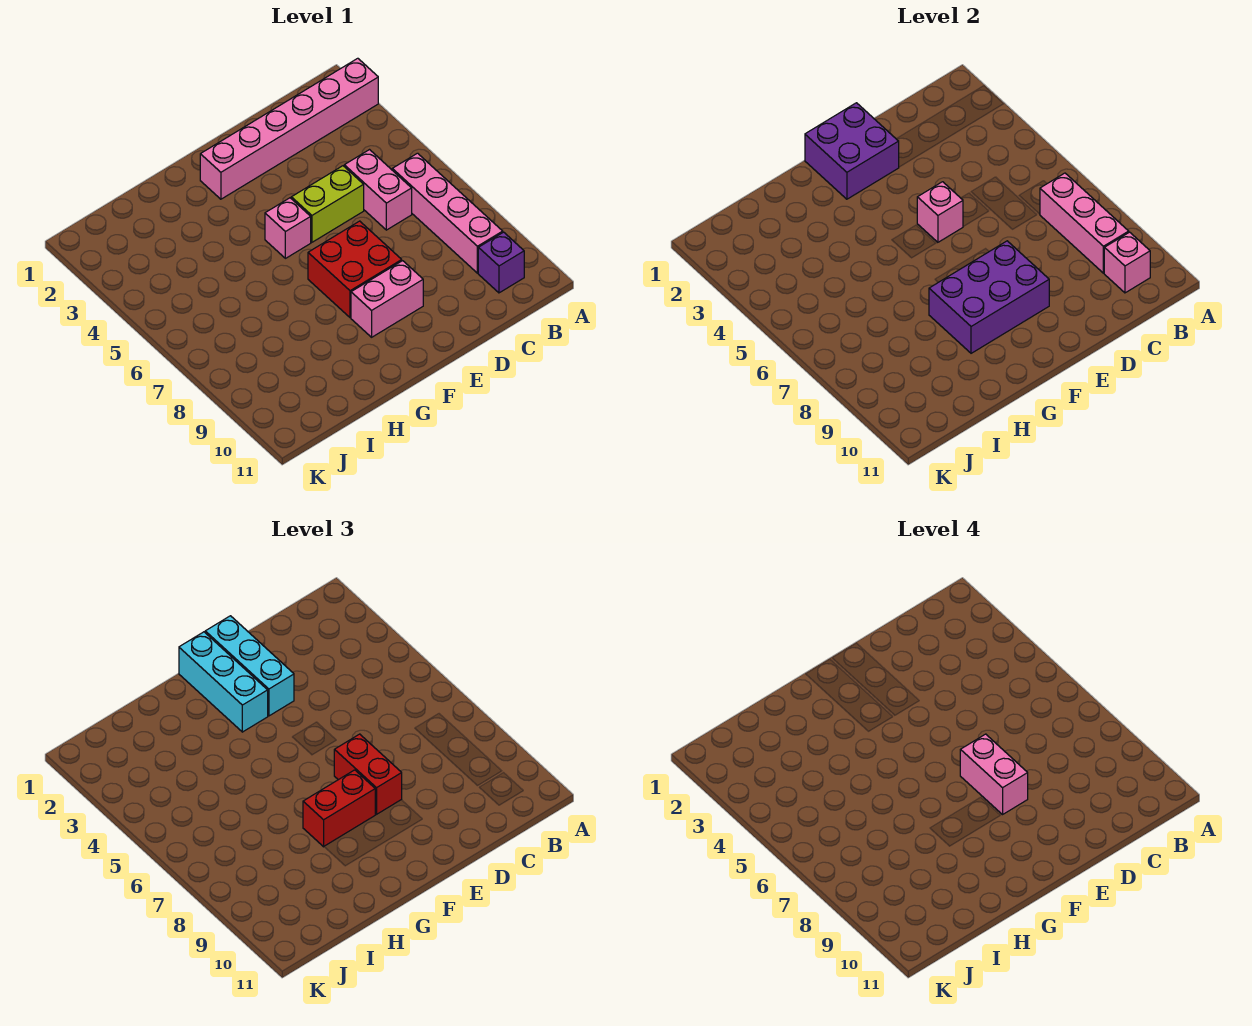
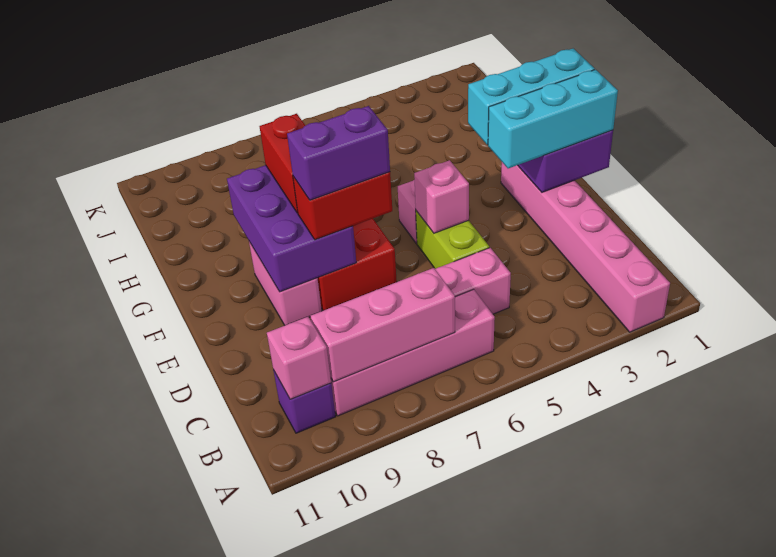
pink 1x2 brick [960,734,1028,815] -> purple 1x2 brick [287,106,390,200]

